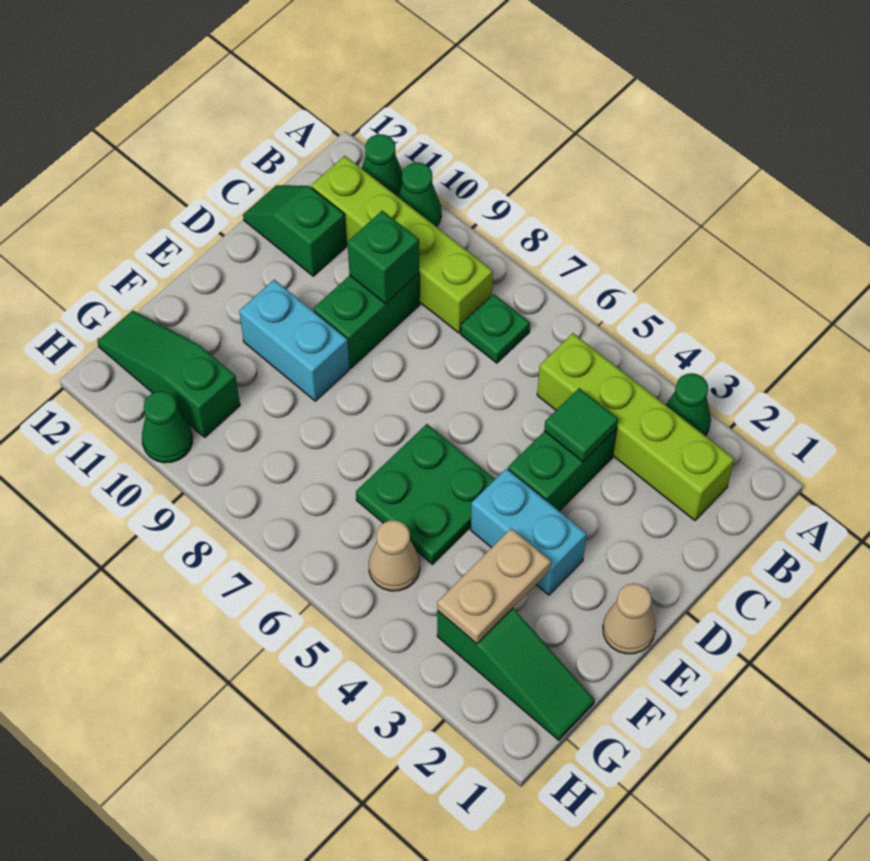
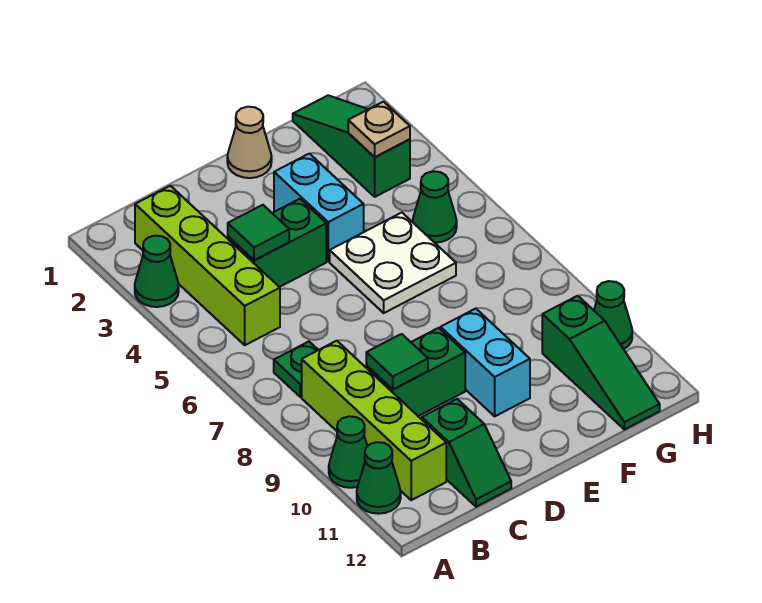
green 1x1 brick [347,211,419,304] -> green 1x1 tile [366,334,428,389]
green 2x2 plate [356,424,495,564] -> white 2x2 plate [330,213,456,313]
tan 1x2 plate [437,528,551,644] -> tan 1x1 plate [348,102,410,157]
tan 1x1 cone [369,520,420,591] -> green 1x1 cone [413,171,457,243]

